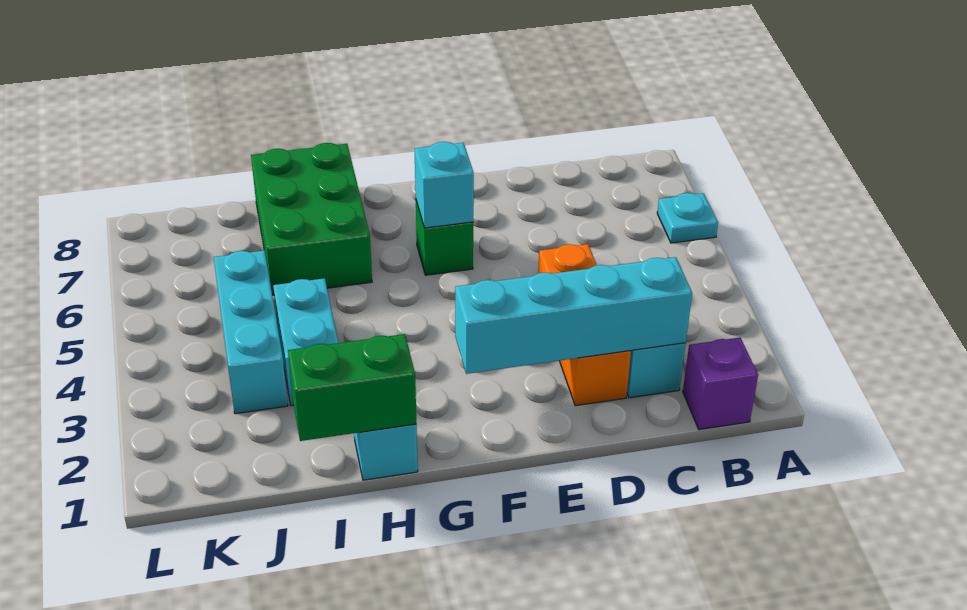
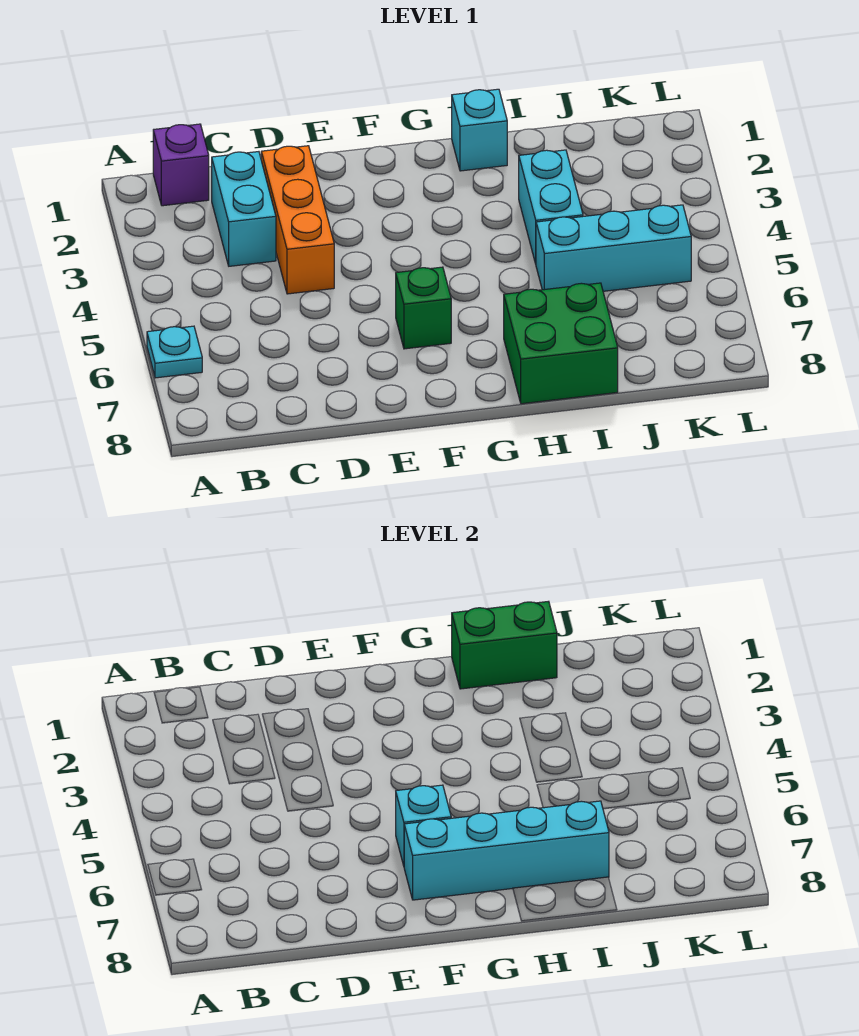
cyan 1x4 brick [455,257,692,374] -> cyan 1x4 brick moved to [404,801,609,900]
green 2x3 brick [251,143,372,295] -> green 2x2 brick [504,283,618,404]
cyan 1x3 brick [214,251,288,414] -> cyan 1x3 brick turned to [536,205,691,291]

